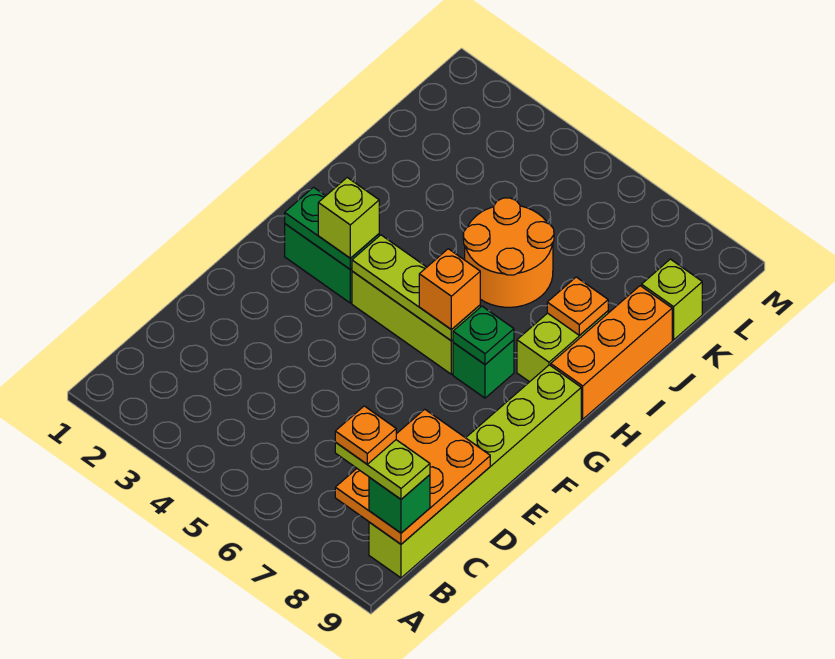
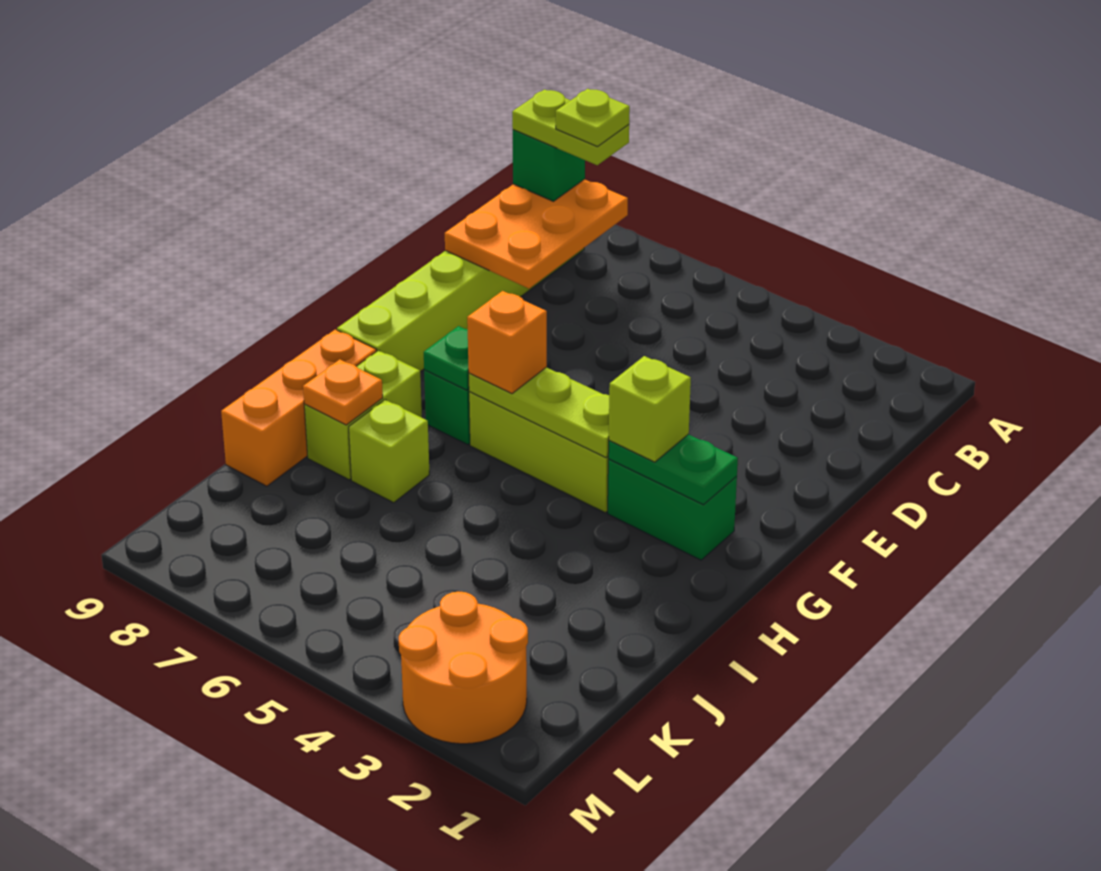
orange 1x1 plate [335,406,396,464] -> lime 1x1 plate [556,89,630,147]
orange 2x2 round brick [463,198,554,307] -> orange 2x2 round brick moved to [399,591,528,744]
lime 1x1 brick [642,259,702,340] -> lime 1x1 brick moved to [349,400,430,503]

